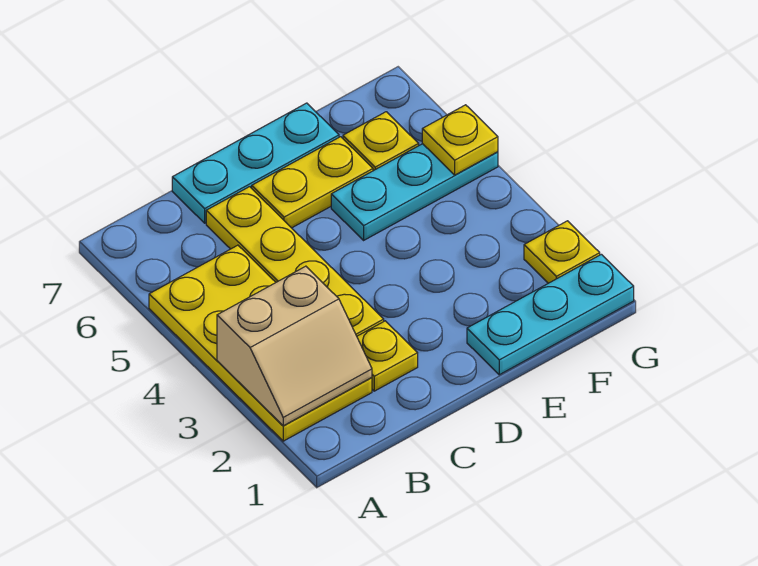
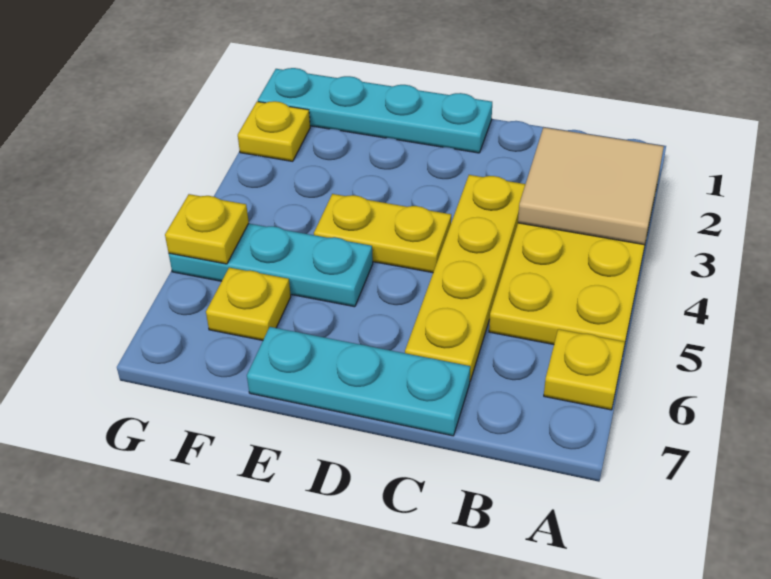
tan 2x2 slope [217,266,372,426] -> tan 2x2 tile [518,127,664,245]
yellow 1x1 plate [357,321,418,391] -> yellow 1x1 plate moved to [544,329,625,410]
yellow 1x2 plate [252,137,373,228] -> yellow 1x2 plate moved to [314,194,451,273]
cyan 1x3 plate [467,254,634,375] -> cyan 1x4 plate [258,68,492,153]

